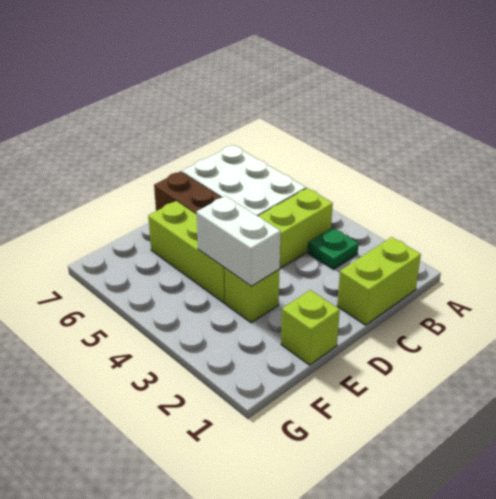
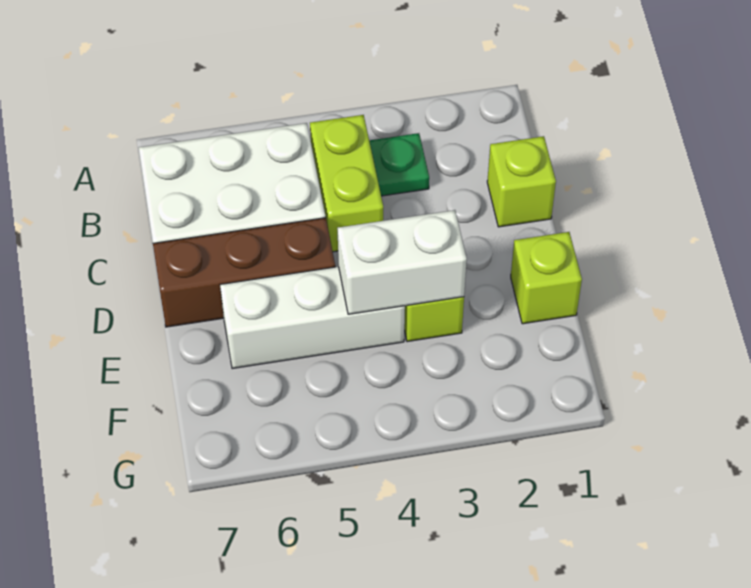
lime 1x2 brick [337,237,421,325] -> lime 1x1 brick [487,136,556,227]
lime 1x3 brick [148,201,225,303] -> white 1x3 brick [220,267,405,369]

